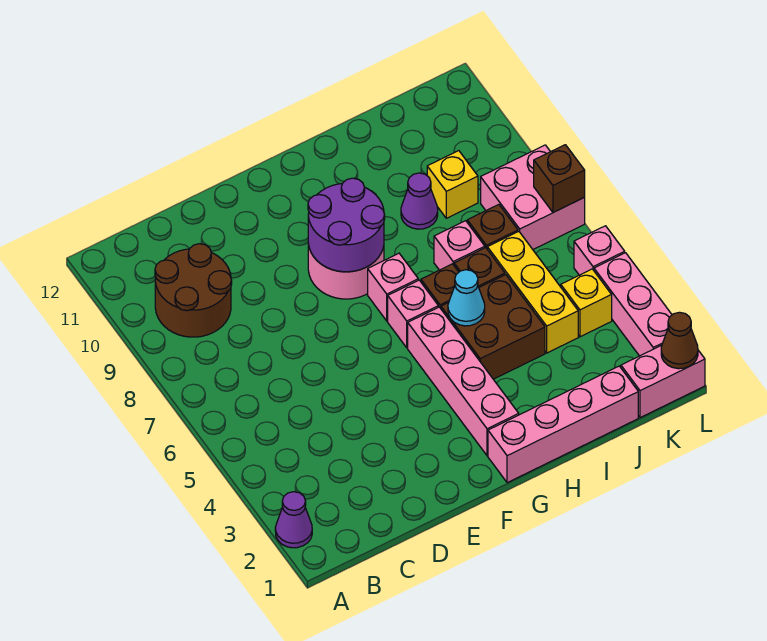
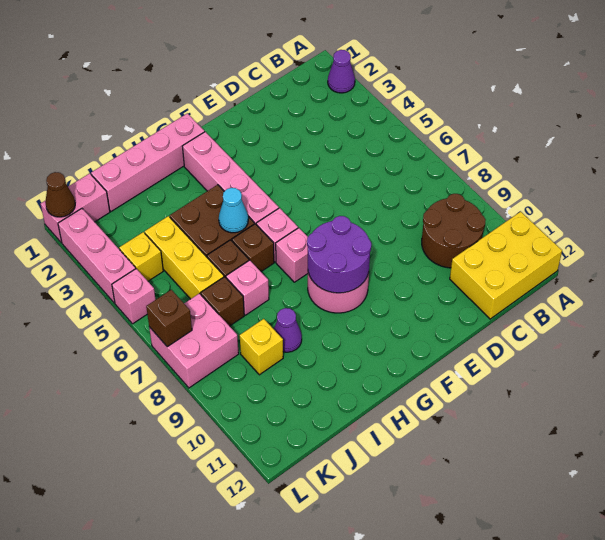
none -> yellow 2x3 brick [450,212,562,319]

